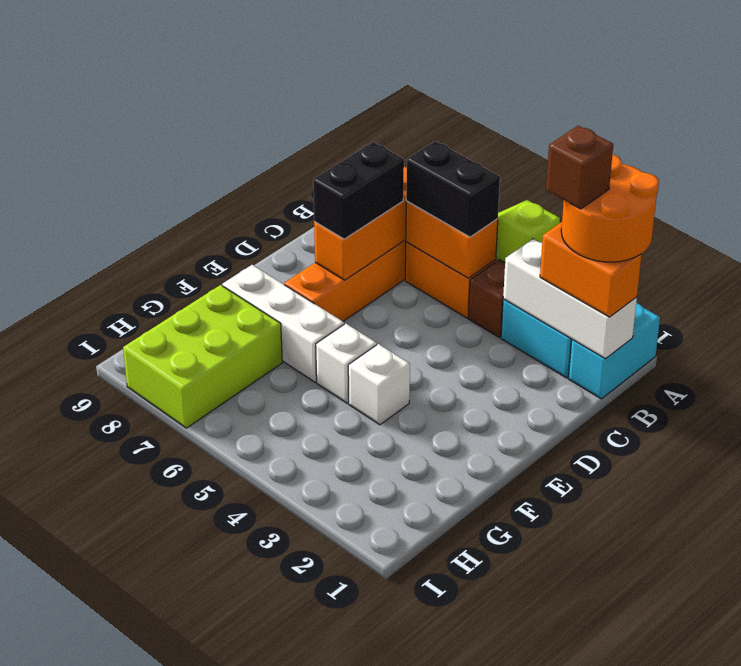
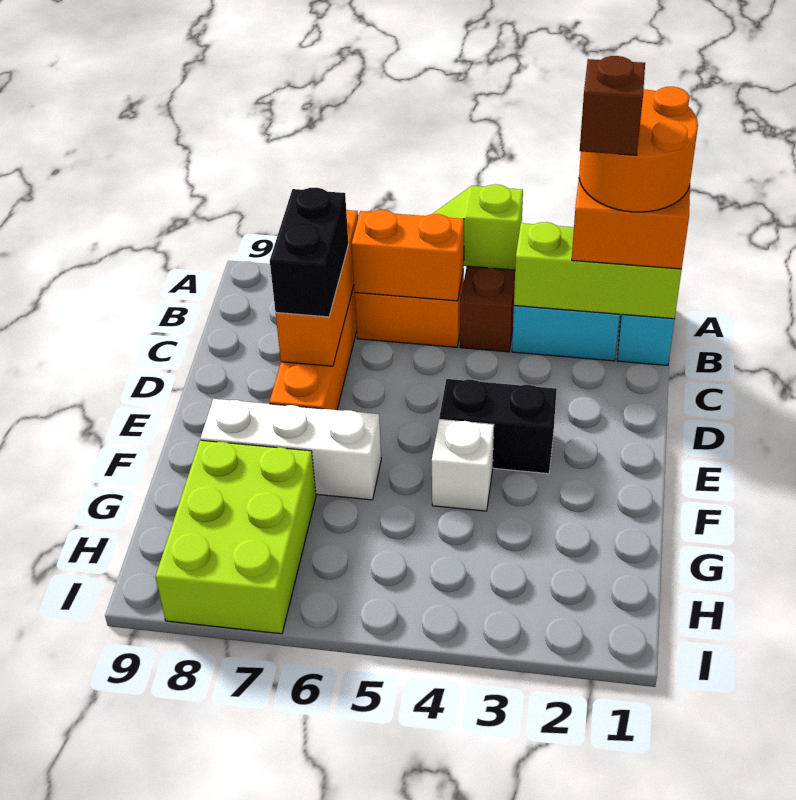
white 1x3 brick [503,239,637,359] -> lime 1x3 brick [514,222,682,319]
black 1x2 brick [406,141,500,237] -> black 1x2 brick moved to [439,379,557,474]
white 1x1 brick [316,324,377,403] -> none

